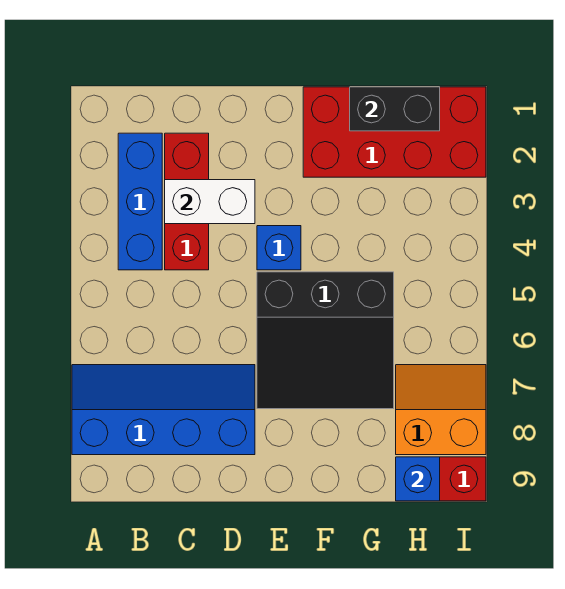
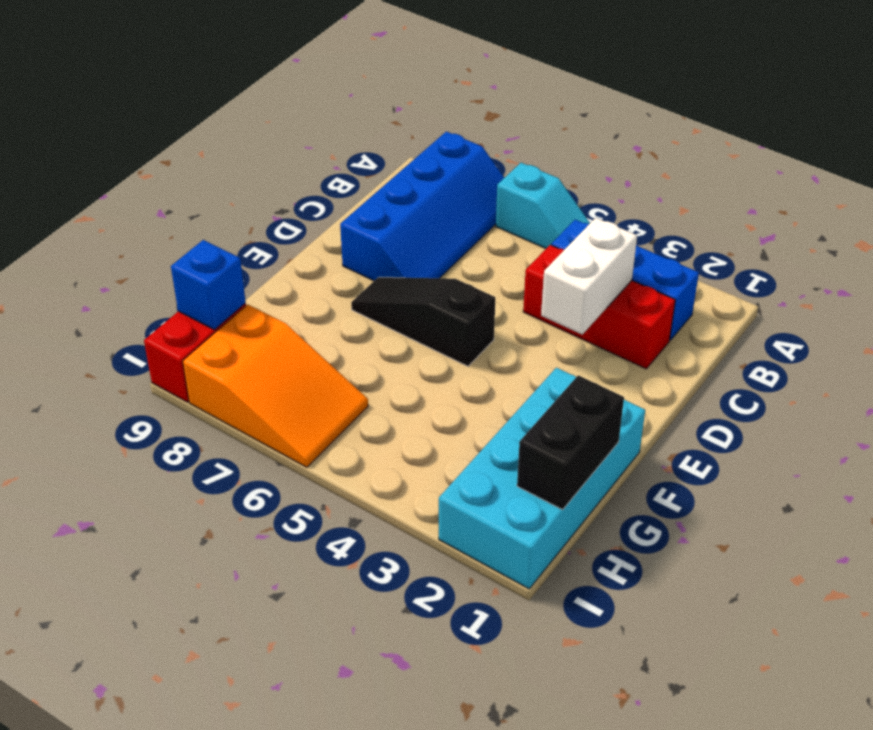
none -> cyan 1x2 slope [496,163,590,249]
blue 1x1 brick [257,226,301,270] -> none
black 3x3 slope [257,272,394,409] -> black 1x3 slope [351,277,495,366]
red 2x4 brick [303,87,486,177] -> cyan 2x4 brick [439,368,645,589]
orange 2x2 slope [396,365,486,455] -> orange 2x3 slope [183,304,368,467]

